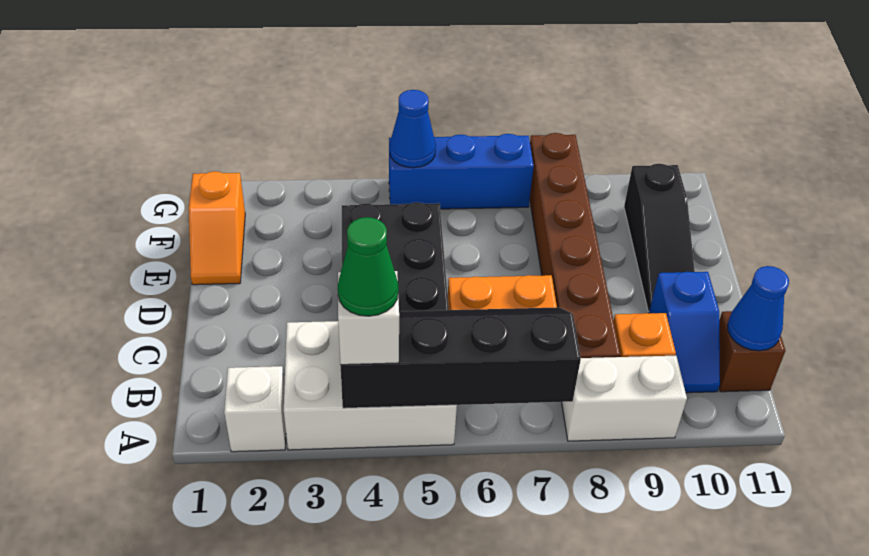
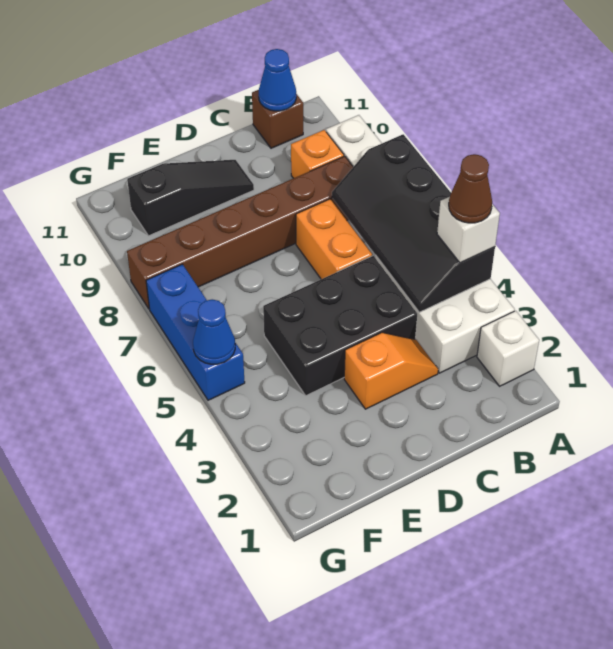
green 1x1 cone [338,217,398,316] -> brown 1x1 cone [449,154,492,223]
blue 1x2 slope [649,272,720,393] -> none
orange 1x2 slope [189,171,245,285] -> orange 1x2 slope moved to [344,333,438,409]

